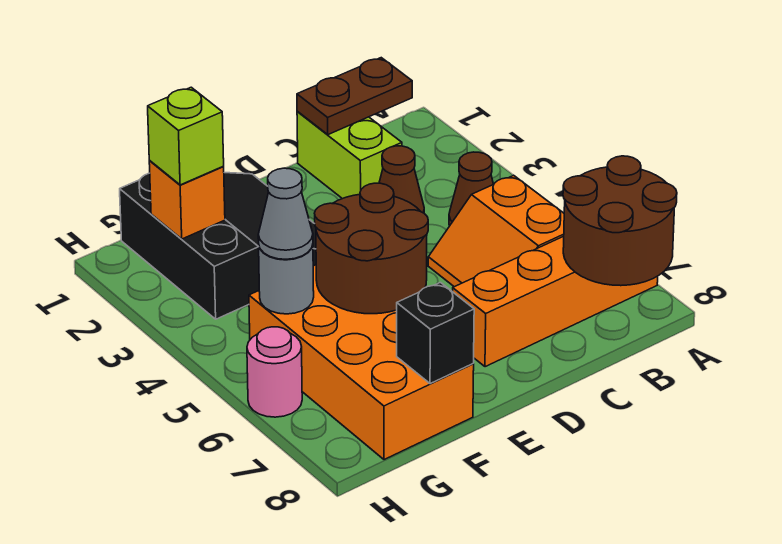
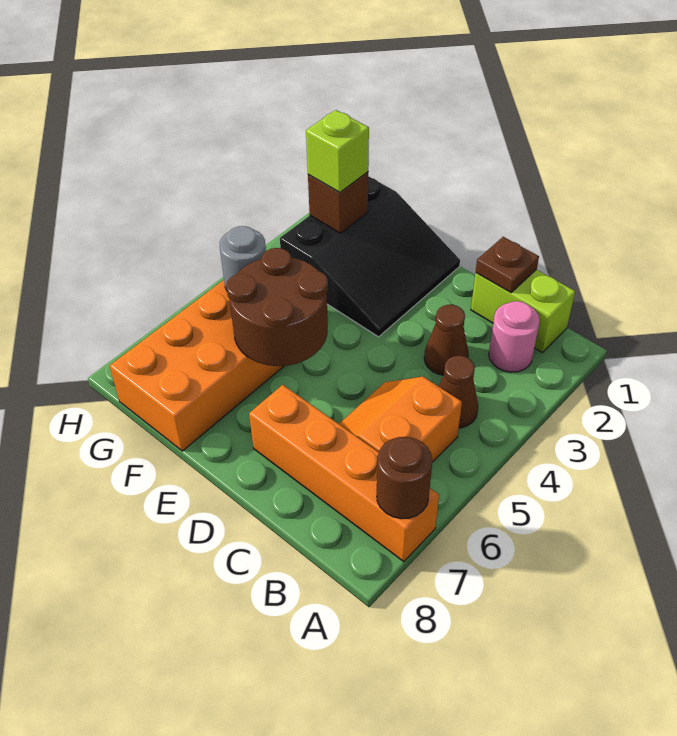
brown 2x2 round brick [563,156,677,286] -> brown 1x1 round brick [377,437,432,519]
brown 1x2 plate [297,58,412,135] -> brown 1x1 plate [476,237,539,292]
lime 1x2 brick [297,111,402,199] -> lime 1x2 brick turned to [471,270,575,352]
black 1x1 brick [397,283,474,384] -> none
orange 1x1 brick [149,161,225,239] -> brown 1x1 brick [308,172,368,233]
grey 1x1 cone [258,168,313,259] -> none
pink 1x1 round brick [247,327,302,417] -> pink 1x1 round brick moved to [489,301,540,372]

